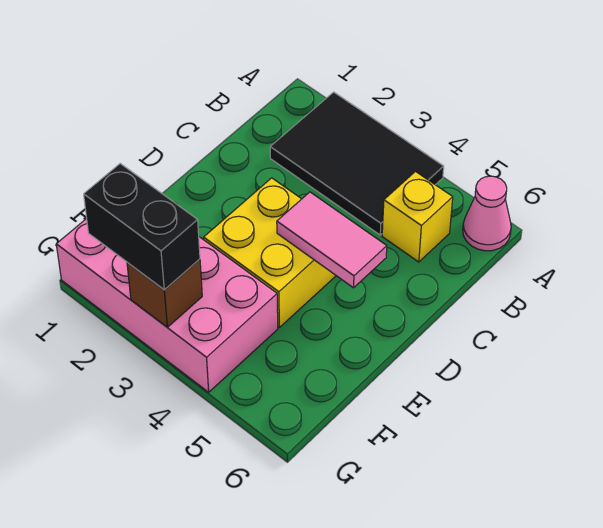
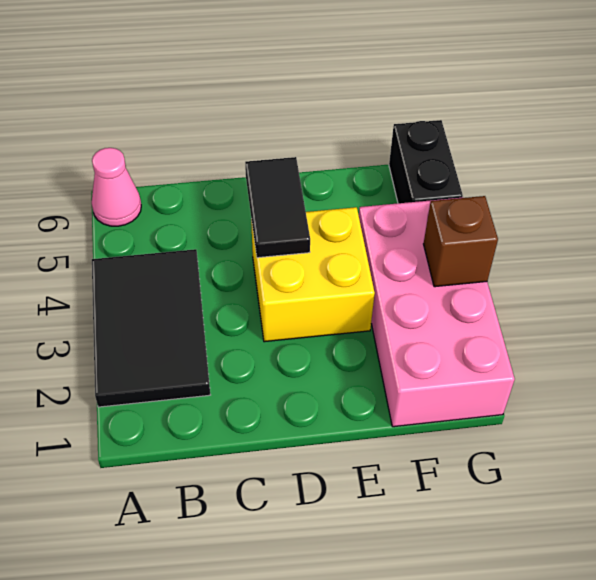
yellow 1x1 brick [382,171,453,262] -> none
pink 1x2 tile [277,192,387,288] -> black 1x2 tile [245,157,310,258]
black 1x2 brick [84,164,200,290] -> black 1x2 brick moved to [389,120,463,203]

